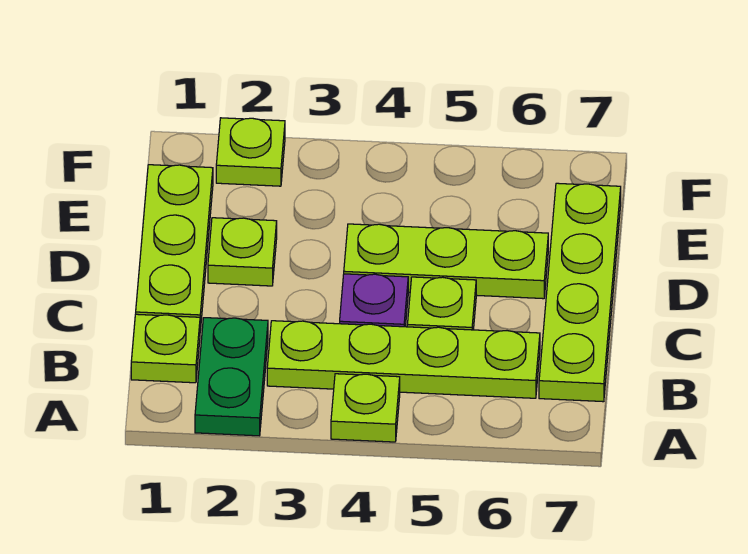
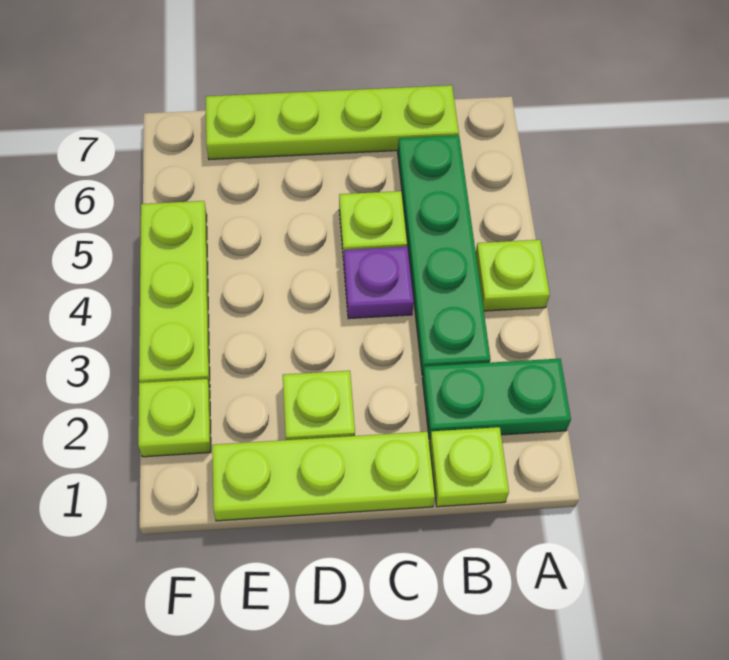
lime 1x4 plate [267,321,540,398] -> green 1x4 plate [398,135,491,375]
lime 1x3 plate [344,224,548,299] -> lime 1x3 plate moved to [139,201,210,388]

